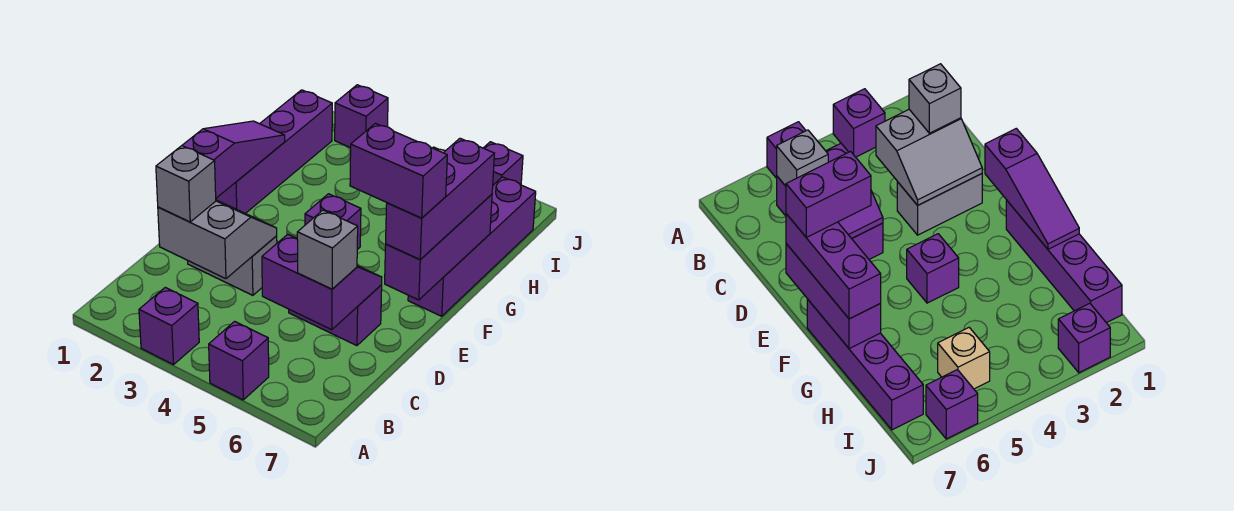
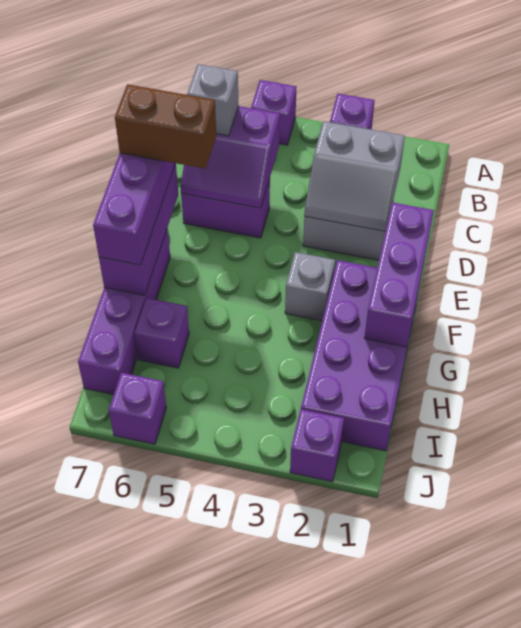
grey 1x1 brick [156,146,216,222] -> grey 1x1 brick moved to [285,252,335,321]
purple 1x3 slope [182,121,285,198] -> purple 1x3 brick [364,202,434,347]
purple 1x2 brick [350,123,447,218] -> brown 1x2 brick [115,84,216,169]
purple 1x4 brick [216,90,332,214] -> purple 2x4 brick [301,260,419,451]
purple 1x1 brick [305,194,361,249] -> purple 1x1 brick moved to [135,298,189,368]
tan 1x1 brick [938,328,990,389] -> none

